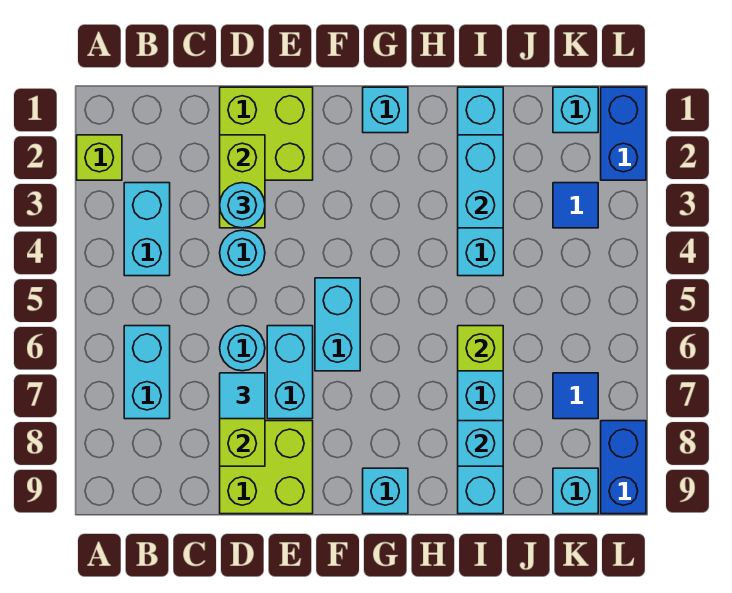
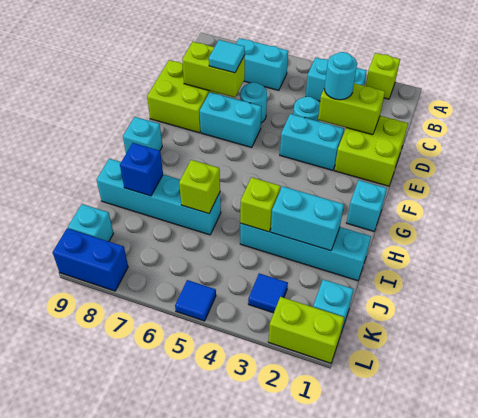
cyan 1x2 brick [315,278,360,371] -> cyan 1x2 brick moved to [280,114,344,170]
none -> lime 1x1 brick [240,177,281,232]
cyan 1x1 brick [458,421,503,466] -> blue 1x1 brick [120,143,163,196]
blue 1x1 tile [553,373,598,419] -> blue 1x1 tile moved to [175,280,216,321]
blue 1x2 brick [601,87,646,180] -> lime 1x2 brick [268,297,344,363]

